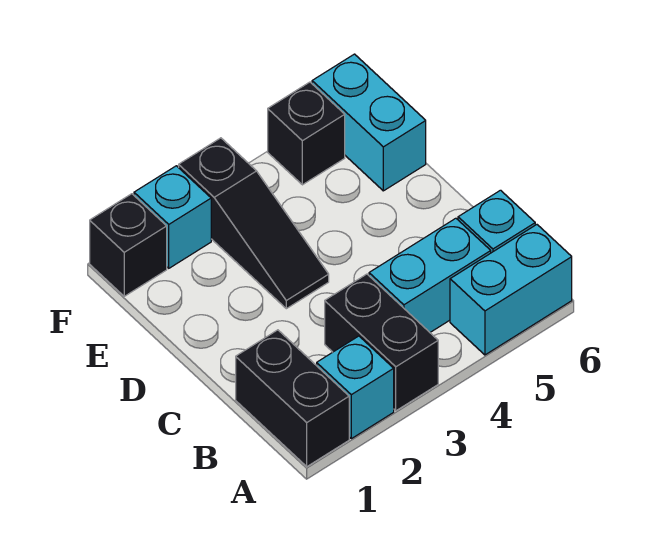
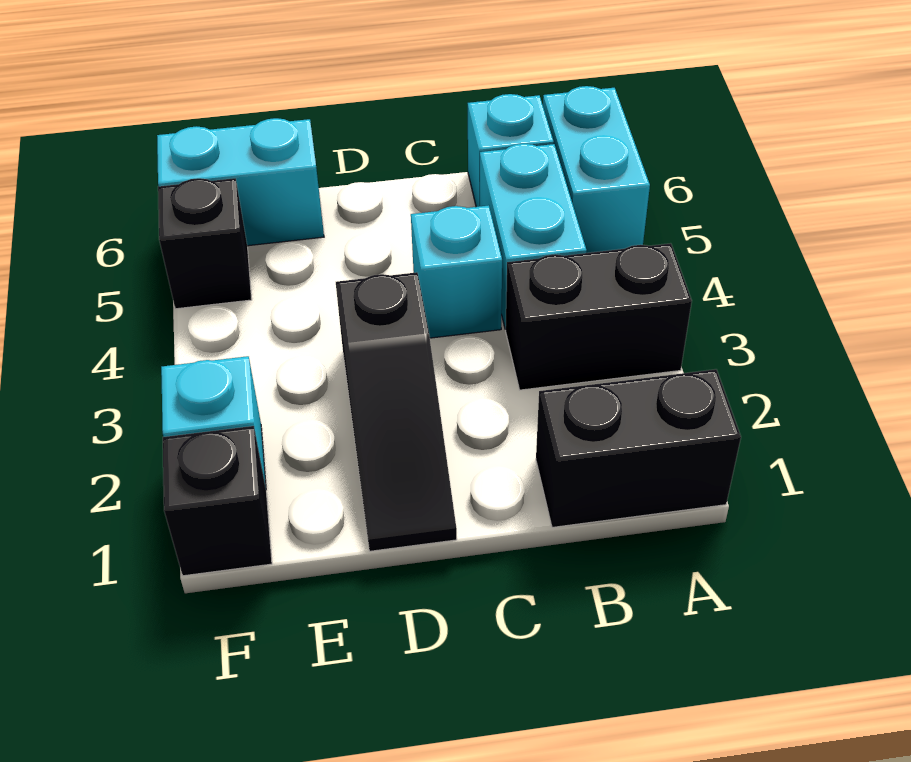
cyan 1x1 brick [317,336,394,439] -> cyan 1x1 brick moved to [411,205,502,338]
black 1x3 slope [179,138,329,309] -> black 1x3 slope turned to [336,272,457,551]

